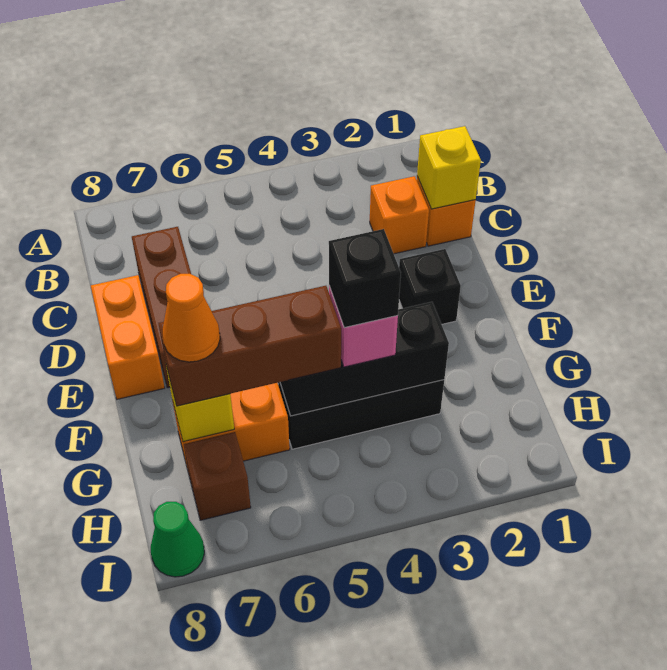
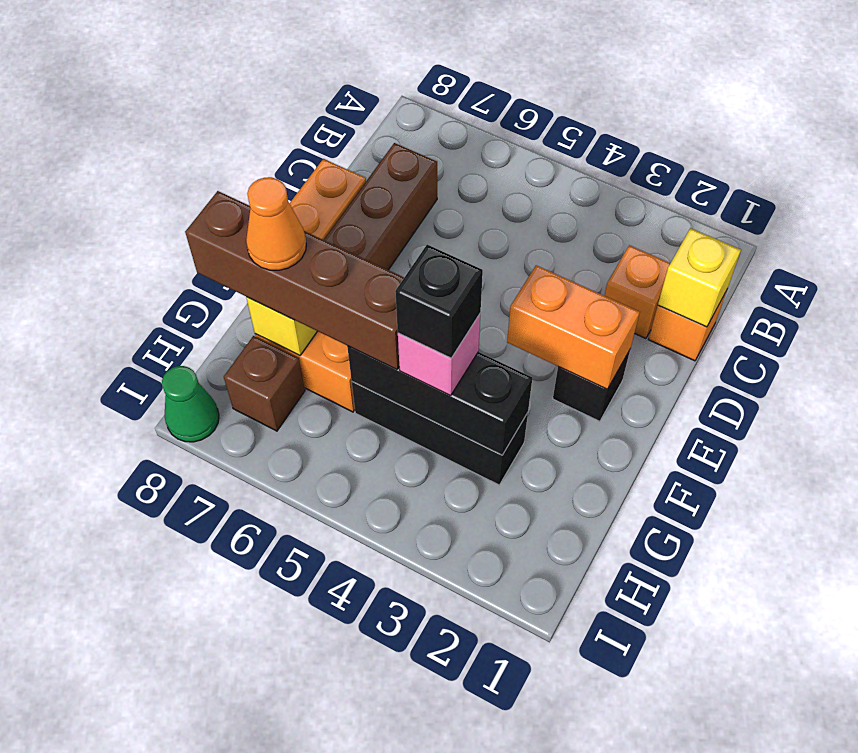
none -> orange 1x2 brick [507,265,640,389]
brown 1x3 brick [158,286,341,406] -> brown 1x4 brick [185,191,404,370]

